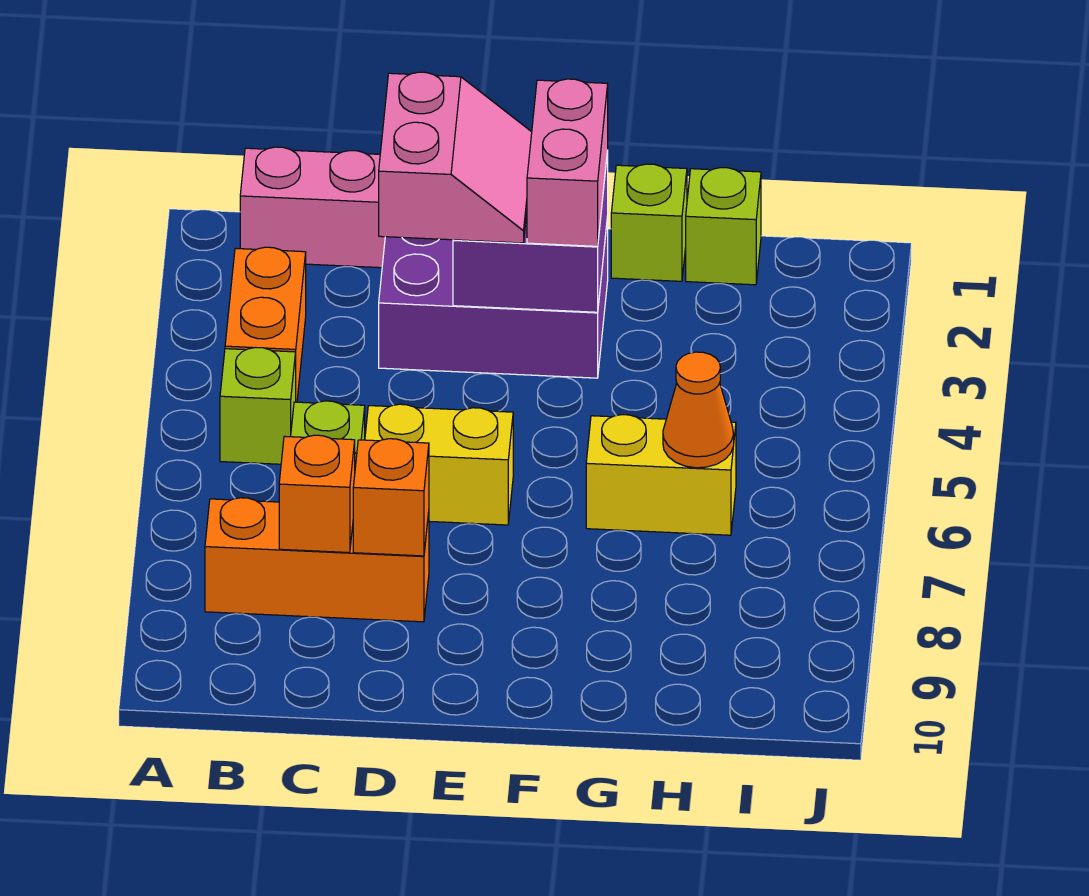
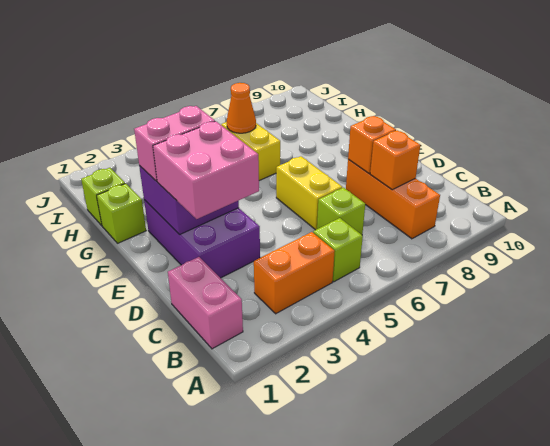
pink 2x2 slope [379,72,532,243] -> pink 2x2 brick [153,121,259,219]

